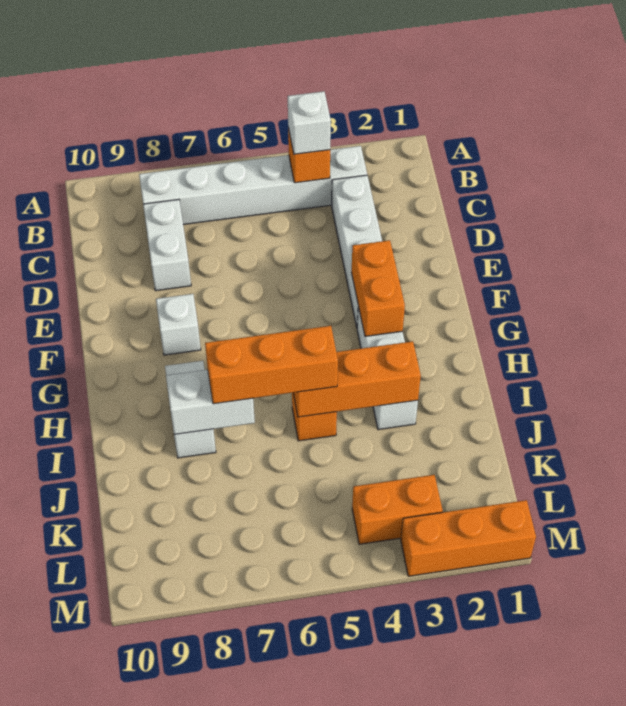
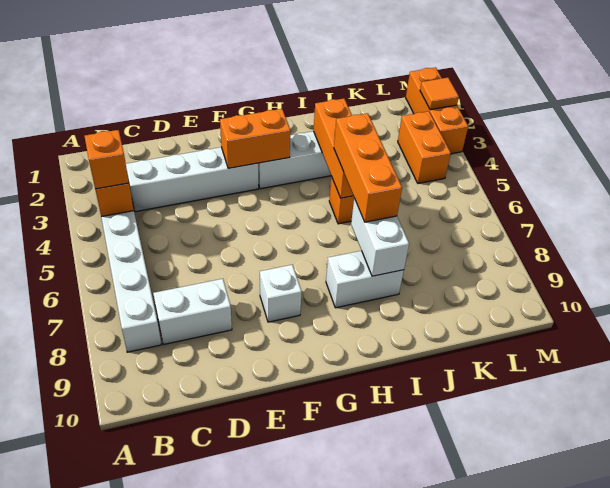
white 1x1 brick [288,91,331,154] -> orange 1x1 brick [85,130,129,189]
none -> orange 1x1 tile [420,78,459,110]

